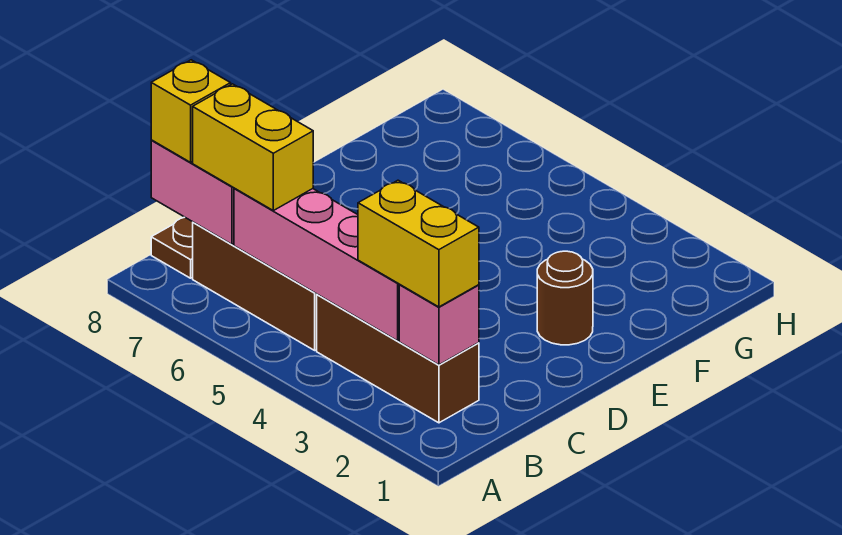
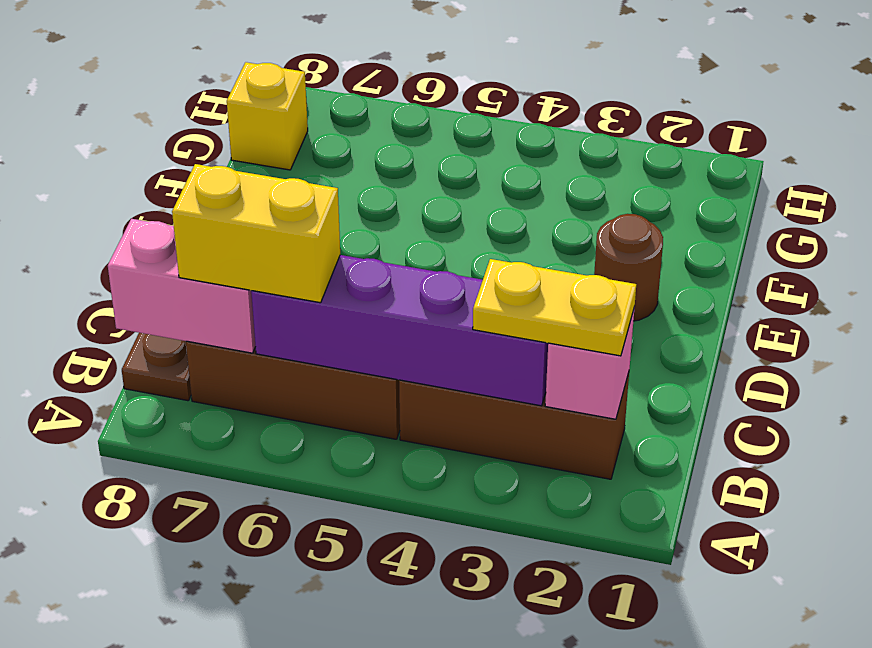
yellow 1x2 brick [358,180,479,307] -> yellow 1x2 plate [473,259,636,356]
pink 1x4 brick [234,188,400,341] -> purple 1x4 brick [251,255,548,406]
yellow 1x1 brick [151,60,231,162] -> yellow 1x1 brick moved to [227,62,308,170]

